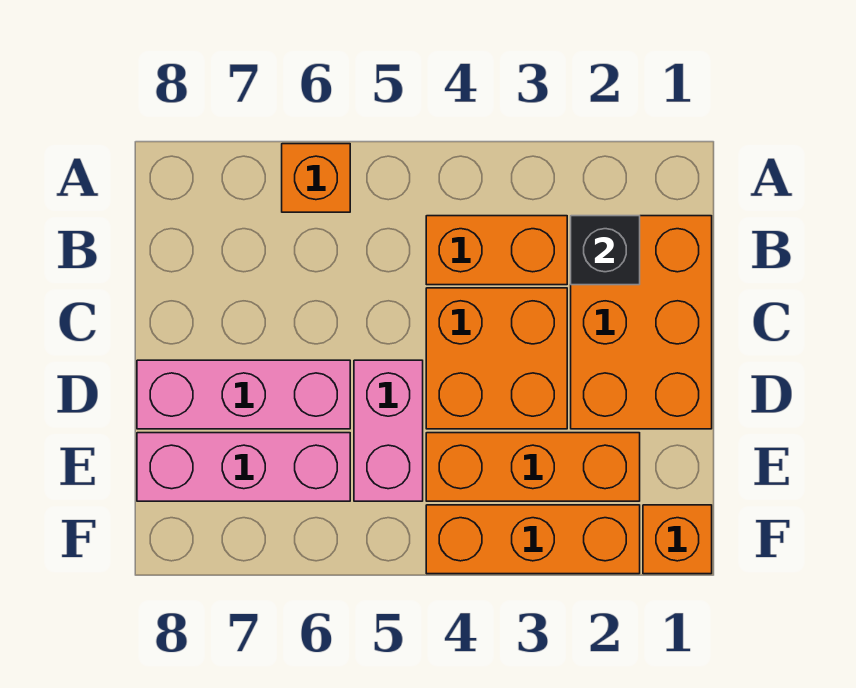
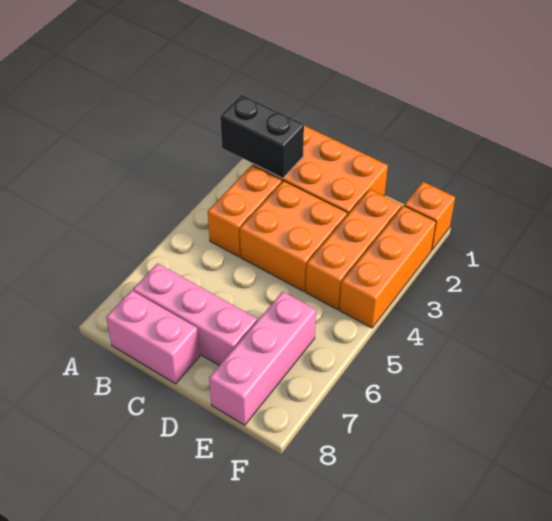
orange 1x1 brick [282,144,350,212] -> none
black 1x1 brick [571,216,640,285] -> black 1x2 brick [220,95,304,178]
pink 1x2 brick [354,360,423,501] -> pink 1x2 brick moved to [106,290,200,384]
pink 1x3 brick [137,360,350,429] -> pink 1x3 brick turned to [133,263,257,365]

